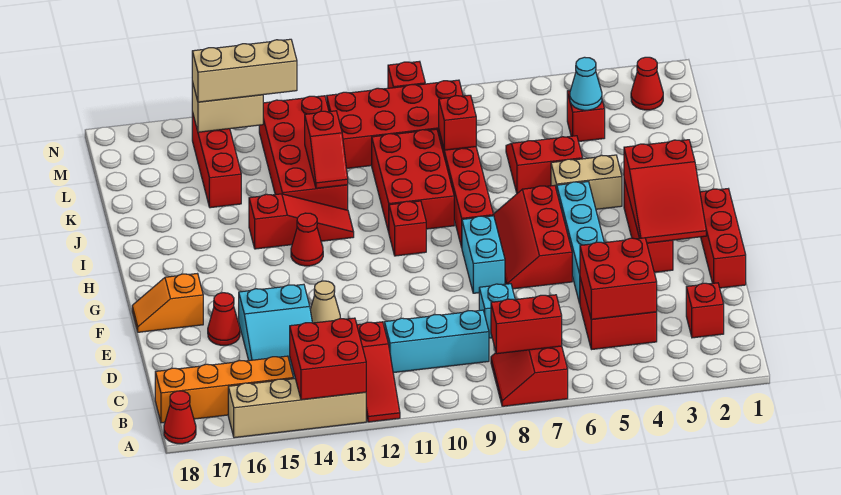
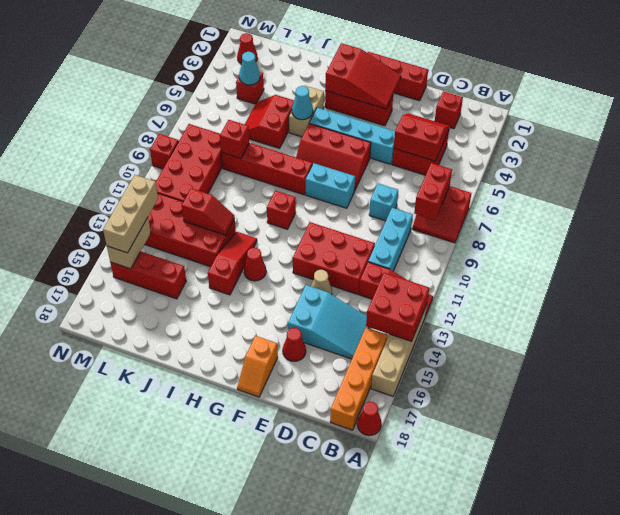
red 2x2 brick [580,238,657,319] -> red 2x2 slope [394,113,450,161]
none -> cyan 1x1 cone [292,86,313,120]
red 2x3 brick [372,129,454,232] -> red 2x3 brick moved to [293,222,375,294]

